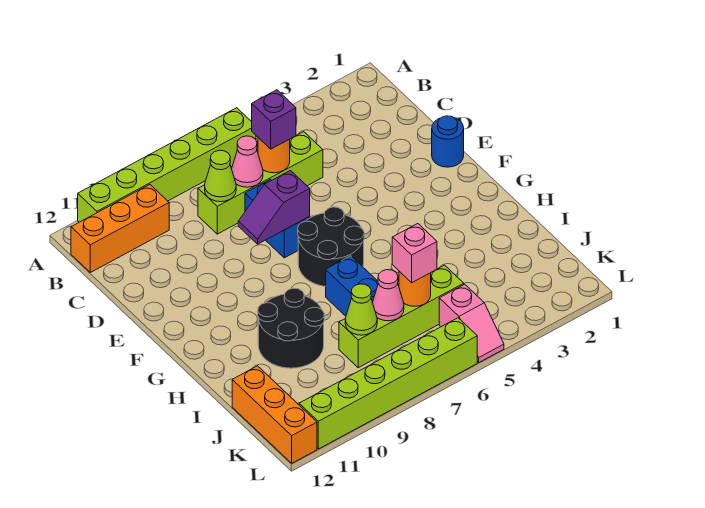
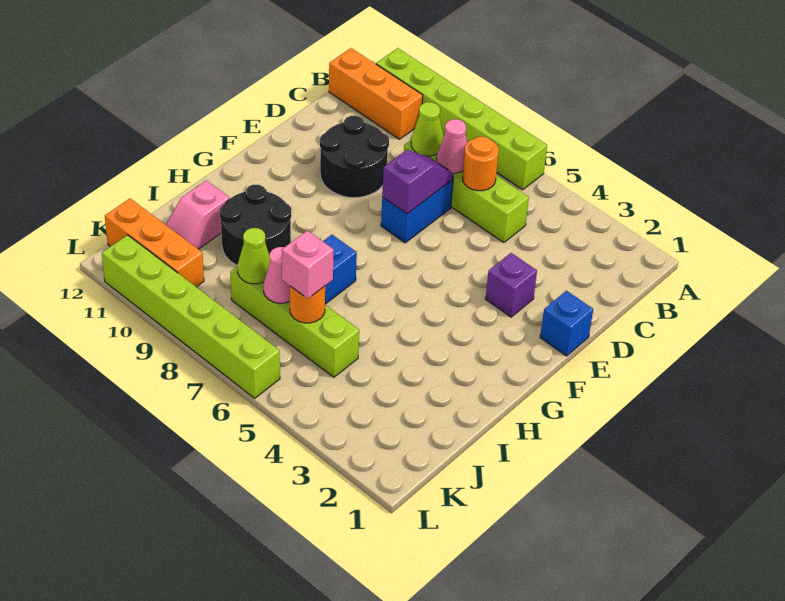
purple 1x1 brick [252,90,296,149] -> purple 1x1 brick moved to [486,253,537,317]
blue 1x1 round brick [432,116,464,167] -> blue 1x1 brick [540,291,593,356]
purple 1x2 slope [238,171,310,244] -> purple 1x2 slope turned to [382,150,454,214]
black 2x2 round brick [298,207,364,287] -> black 2x2 round brick moved to [320,116,389,198]
orange 1x3 brick [232,366,317,463] -> orange 1x3 brick turned to [105,199,204,287]
pink 1x2 slope [439,284,504,362] -> pink 1x2 slope moved to [166,180,230,249]

